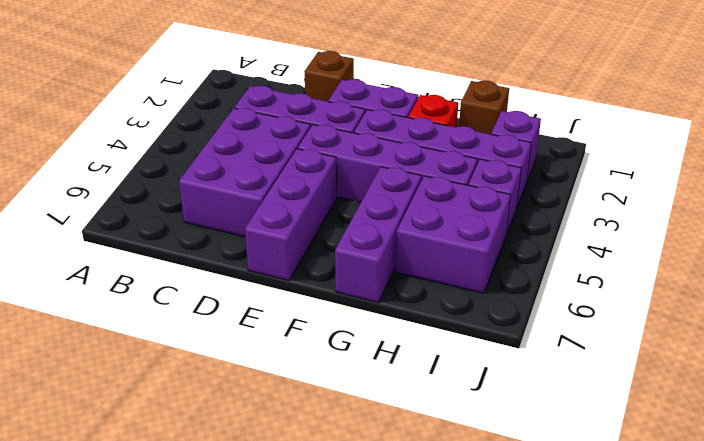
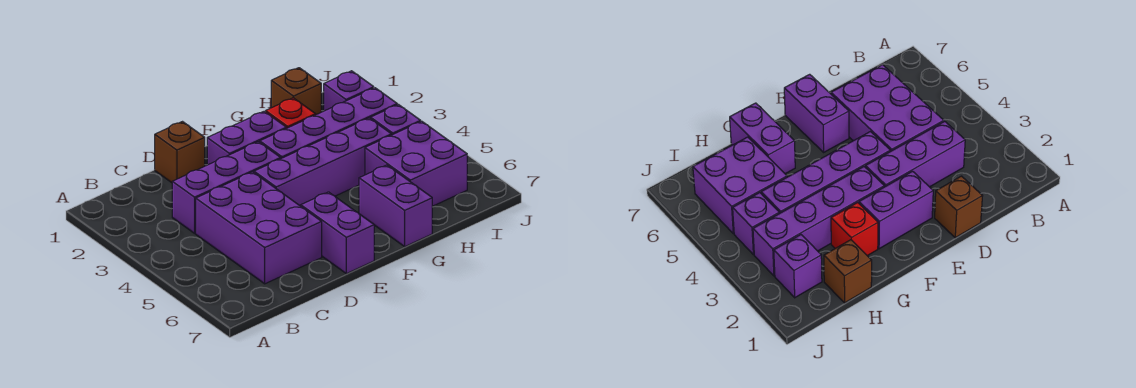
purple 1x3 brick [245,149,337,281] -> purple 1x2 brick [301,192,374,274]
purple 1x3 brick [335,167,422,302] -> purple 1x2 brick [359,165,432,247]

